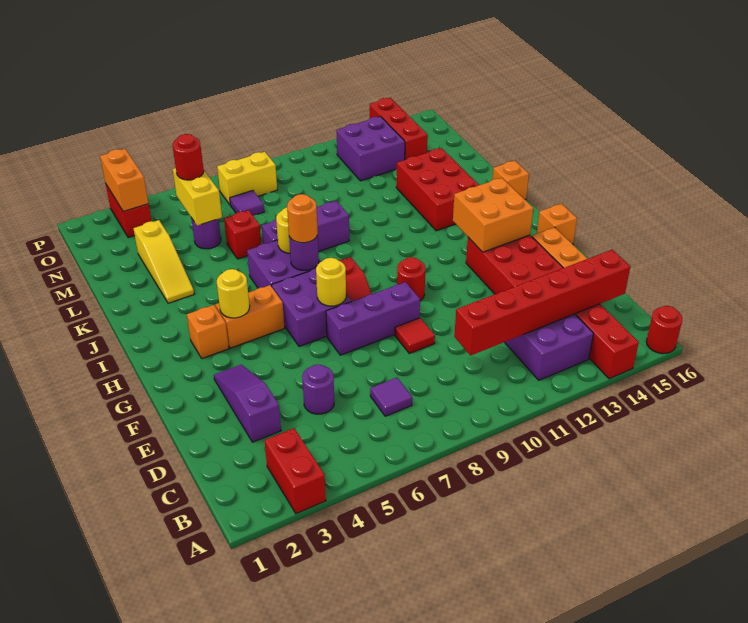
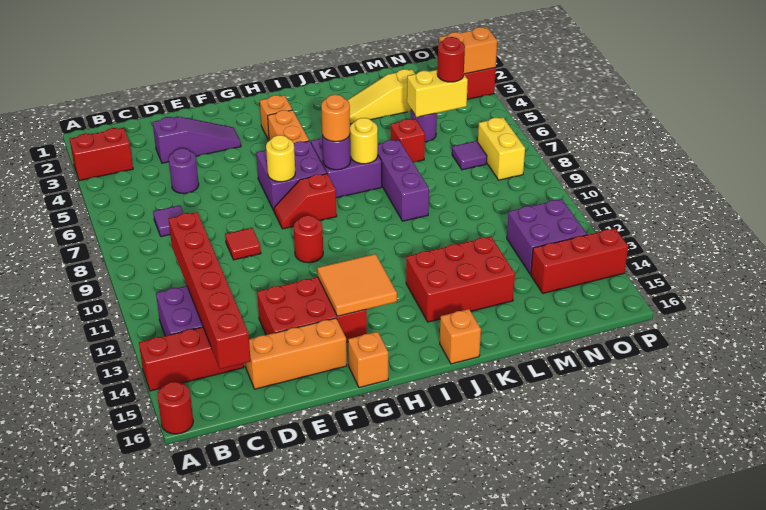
purple 1x3 brick [326,282,420,355] -> none
orange 2x2 brick [453,178,533,252] -> orange 2x2 tile [317,254,397,316]
yellow 1x1 round brick [217,269,250,318] -> none

